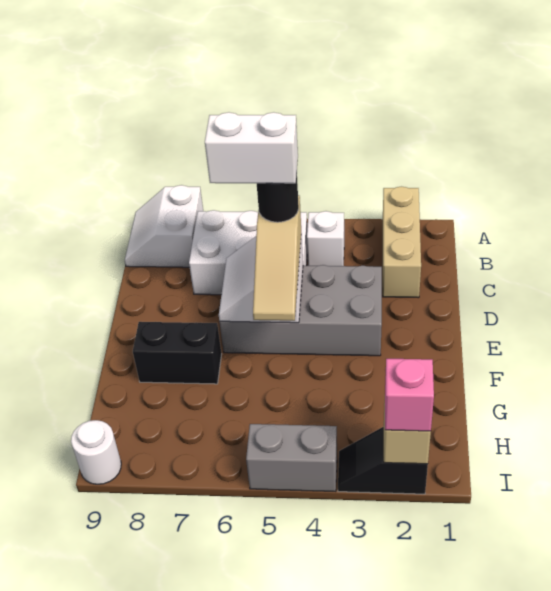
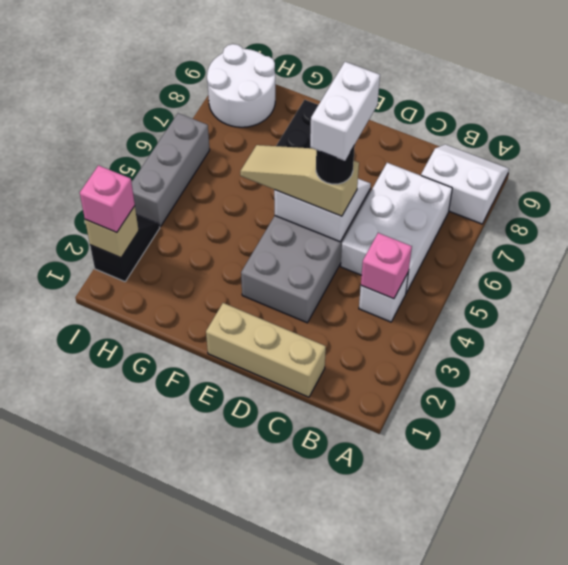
tan 1x3 brick [383,187,421,298] -> tan 1x3 brick moved to [206,303,326,397]
none -> pink 1x1 brick [361,233,412,299]
grey 1x2 brick [246,424,337,492] -> grey 1x3 brick [132,113,210,227]
white 1x1 round brick [71,420,121,484] -> white 2x2 round brick [207,44,275,127]

